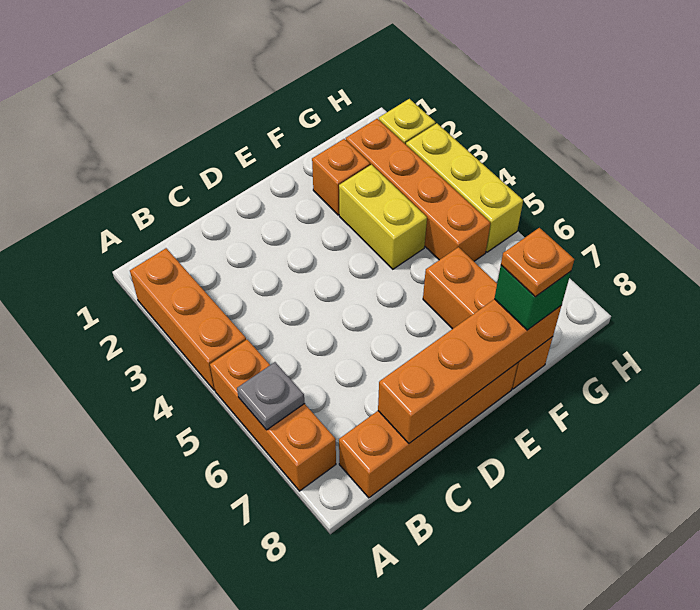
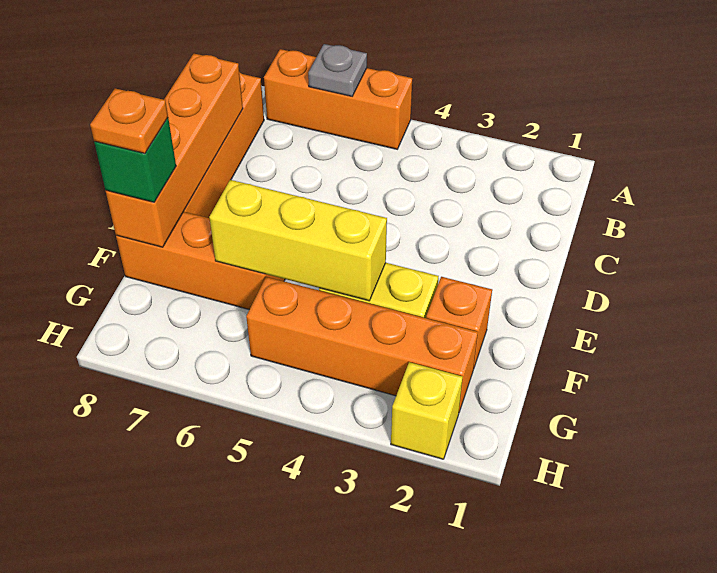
orange 1x3 brick [130,248,246,390] -> none
yellow 1x3 brick [406,123,523,252] -> yellow 1x3 brick moved to [209,180,387,301]

